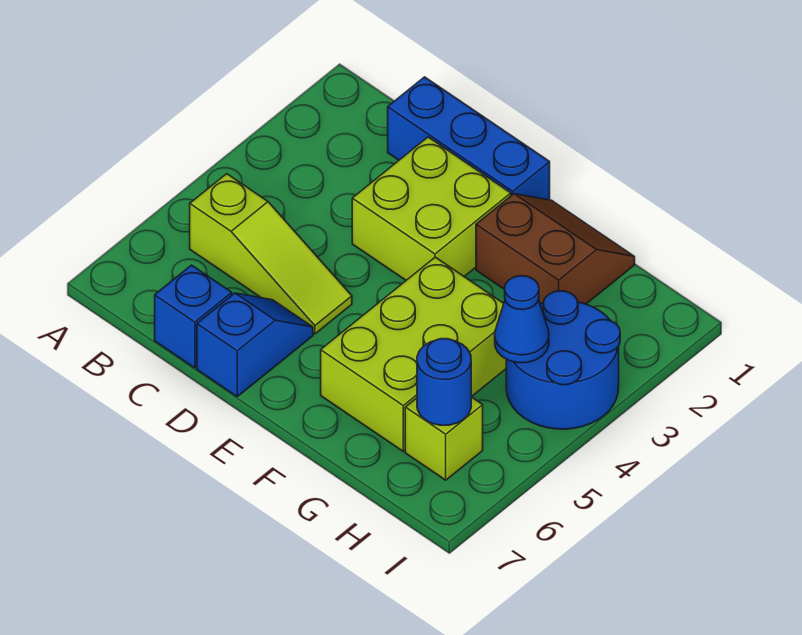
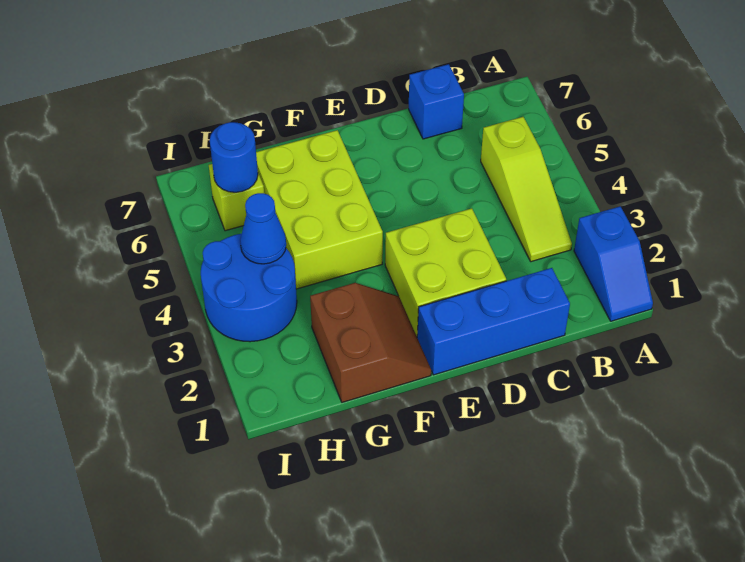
lime 1x3 slope [190,174,352,334] -> lime 1x3 slope turned to [481,117,572,262]
blue 1x2 slope [197,293,313,396] -> blue 1x2 slope moved to [574,206,653,321]
brown 2x2 slope [476,194,635,304] -> brown 2x2 slope turned to [310,283,431,402]

